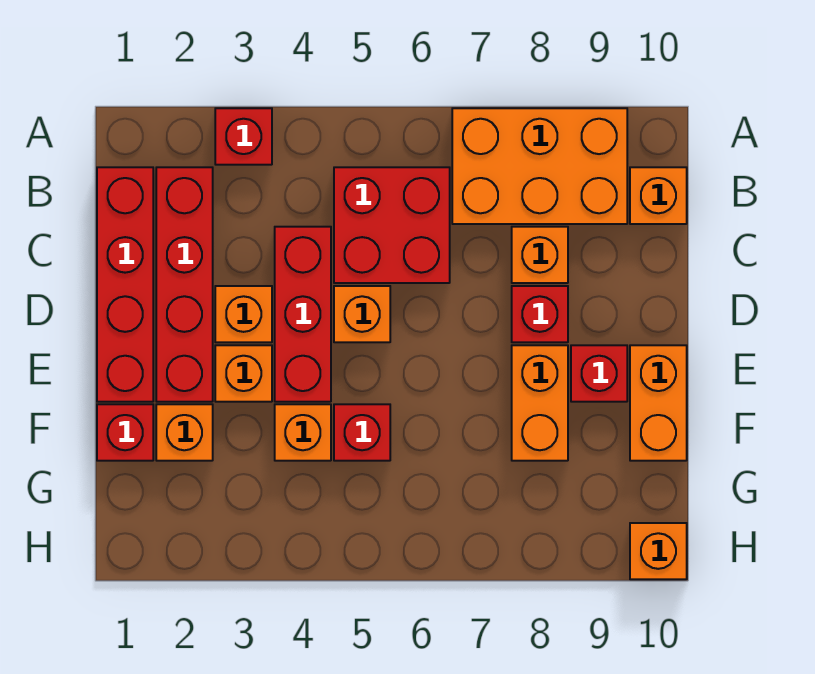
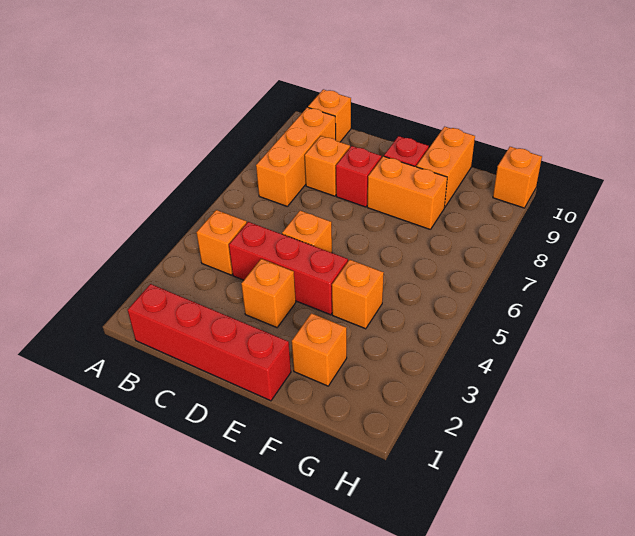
red 1x1 brick [215,108,272,165] -> none
orange 2x3 brick [452,108,627,224] -> orange 1x3 brick [256,107,336,206]
red 1x4 brick [156,167,213,402] -> none
red 2x2 brick [334,167,450,283] -> none
orange 1x1 brick [215,345,272,402] -> orange 1x1 brick moved to [196,210,247,275]
orange 1x2 brick [630,345,687,461] -> orange 1x2 brick turned to [416,127,475,208]
red 1x1 brick [97,404,153,461] -> none
red 1x1 brick [334,404,390,461] -> none

